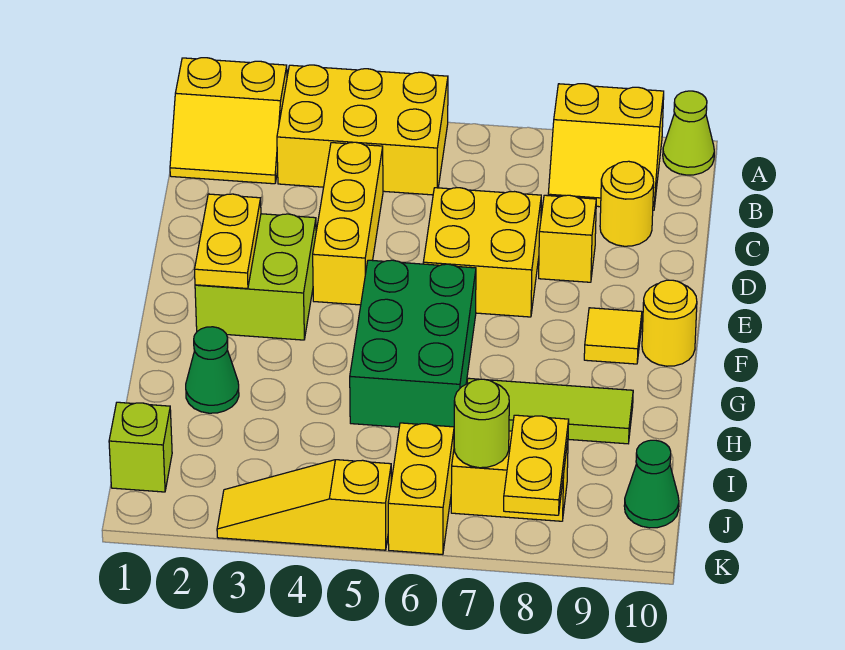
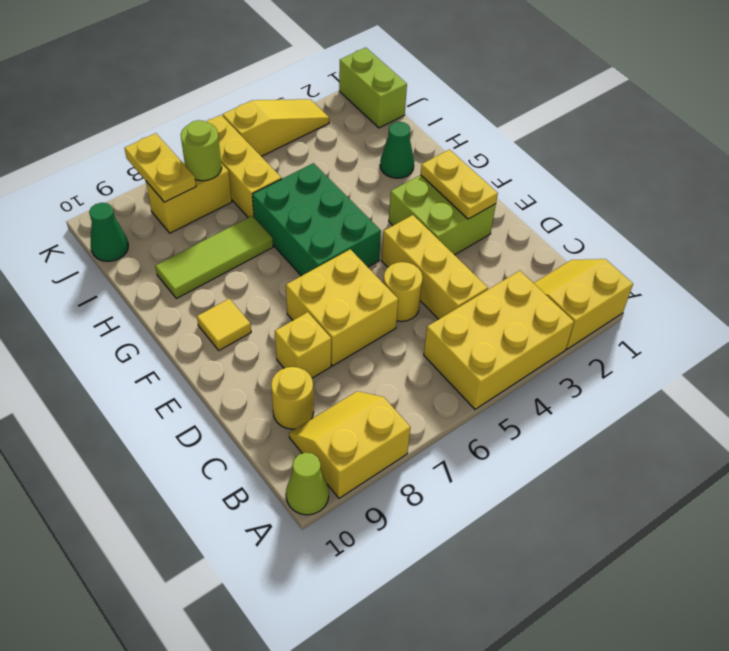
yellow 1x1 round brick [642,280,697,366] -> yellow 1x1 round brick moved to [383,262,423,321]
lime 1x1 brick [109,402,172,492] -> lime 1x2 brick [339,48,407,128]
yellow 1x2 brick [388,423,454,554] -> yellow 1x3 brick [206,115,282,218]

